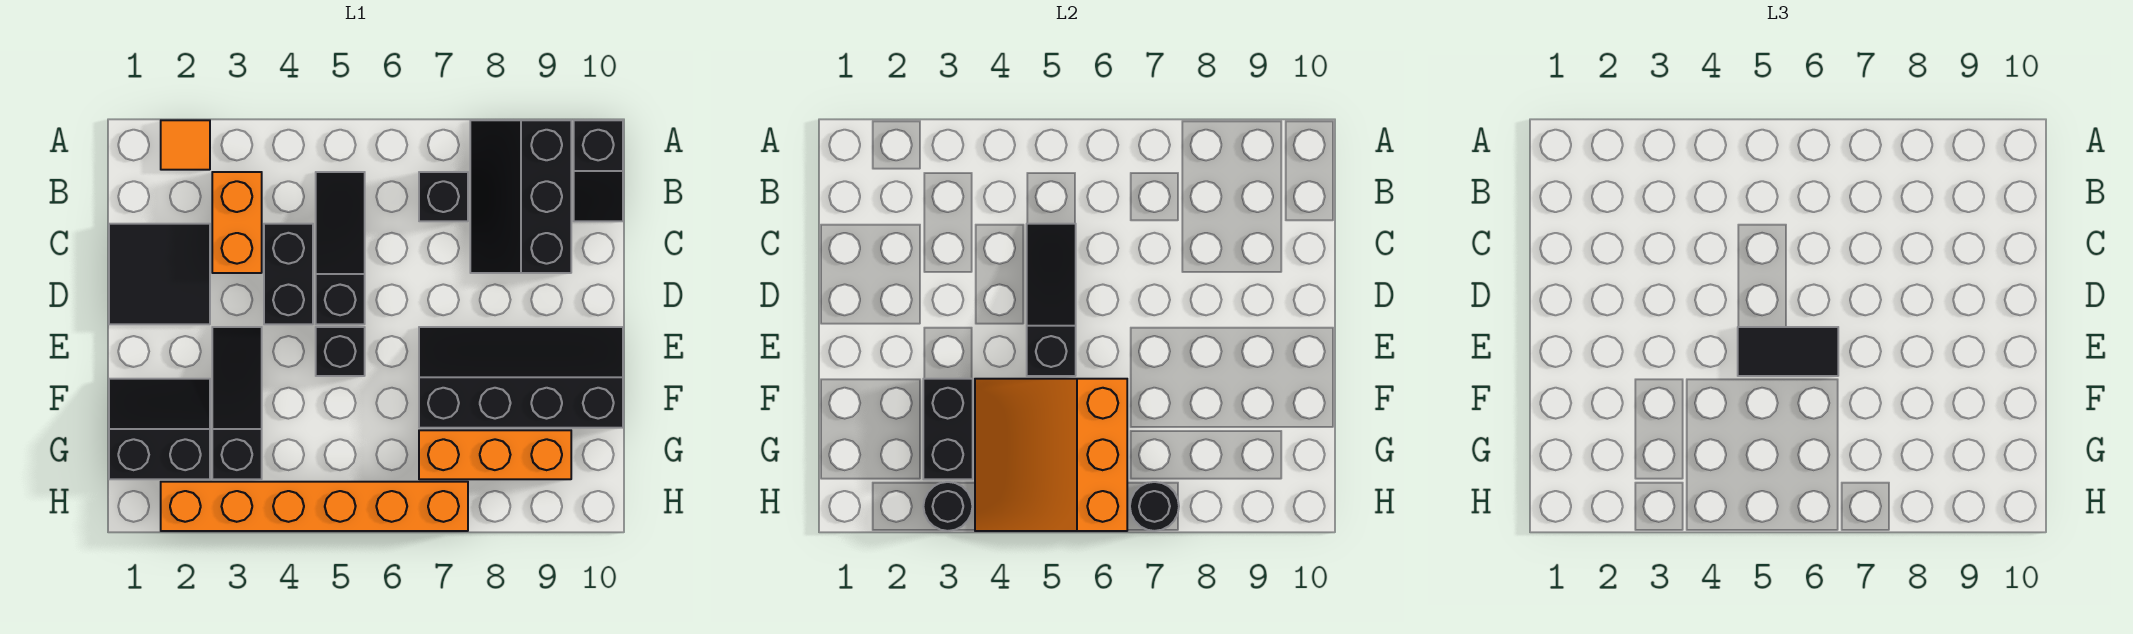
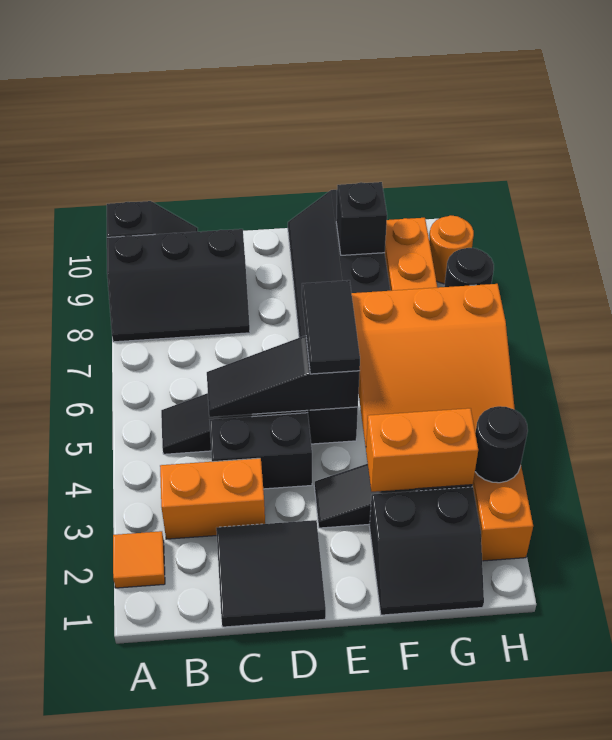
black 1x1 brick [419,172,468,221] -> black 1x1 brick moved to [336,182,387,255]
black 2x2 slope [109,379,210,479] -> black 2x2 slope turned to [370,487,484,615]
black 1x2 brick [923,379,973,479] -> orange 1x2 brick [366,408,478,492]
none -> orange 1x1 round brick [429,215,474,284]

